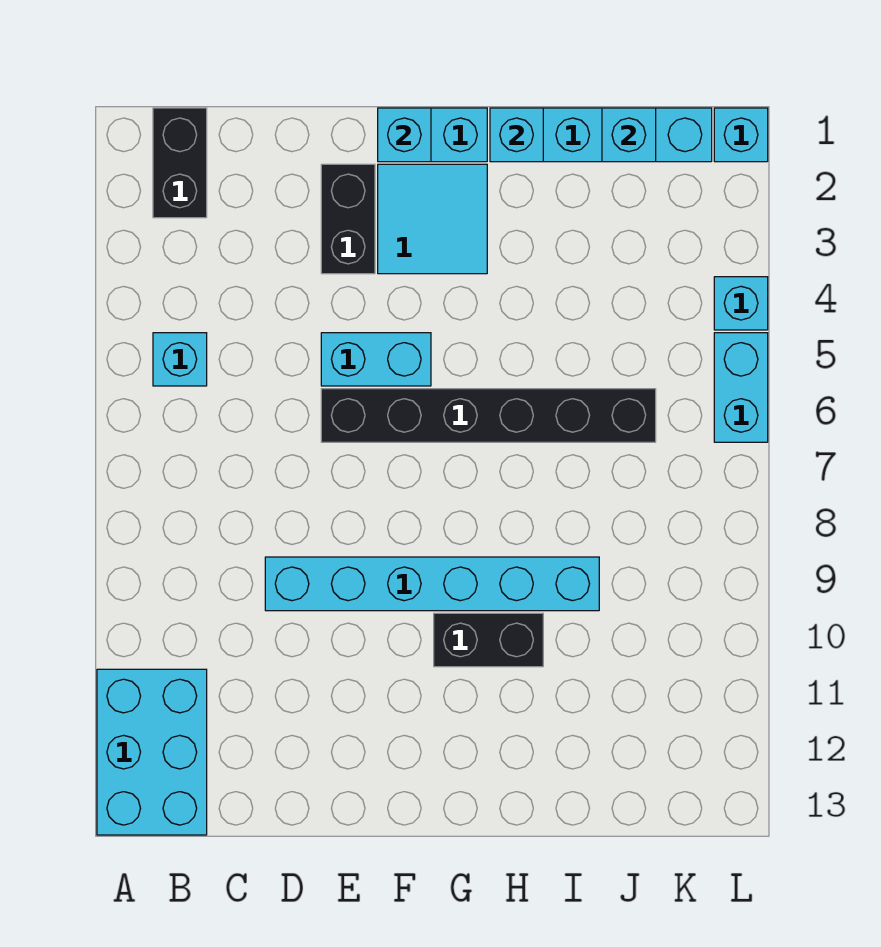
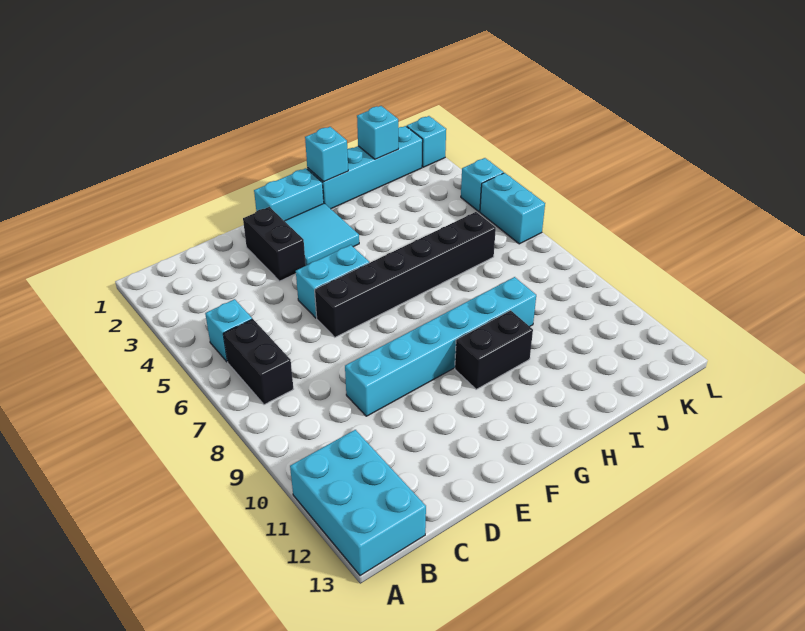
black 1x2 brick [153,108,207,218] -> black 1x2 brick moved to [223,319,293,405]
cyan 1x1 brick [378,108,431,162] -> none

